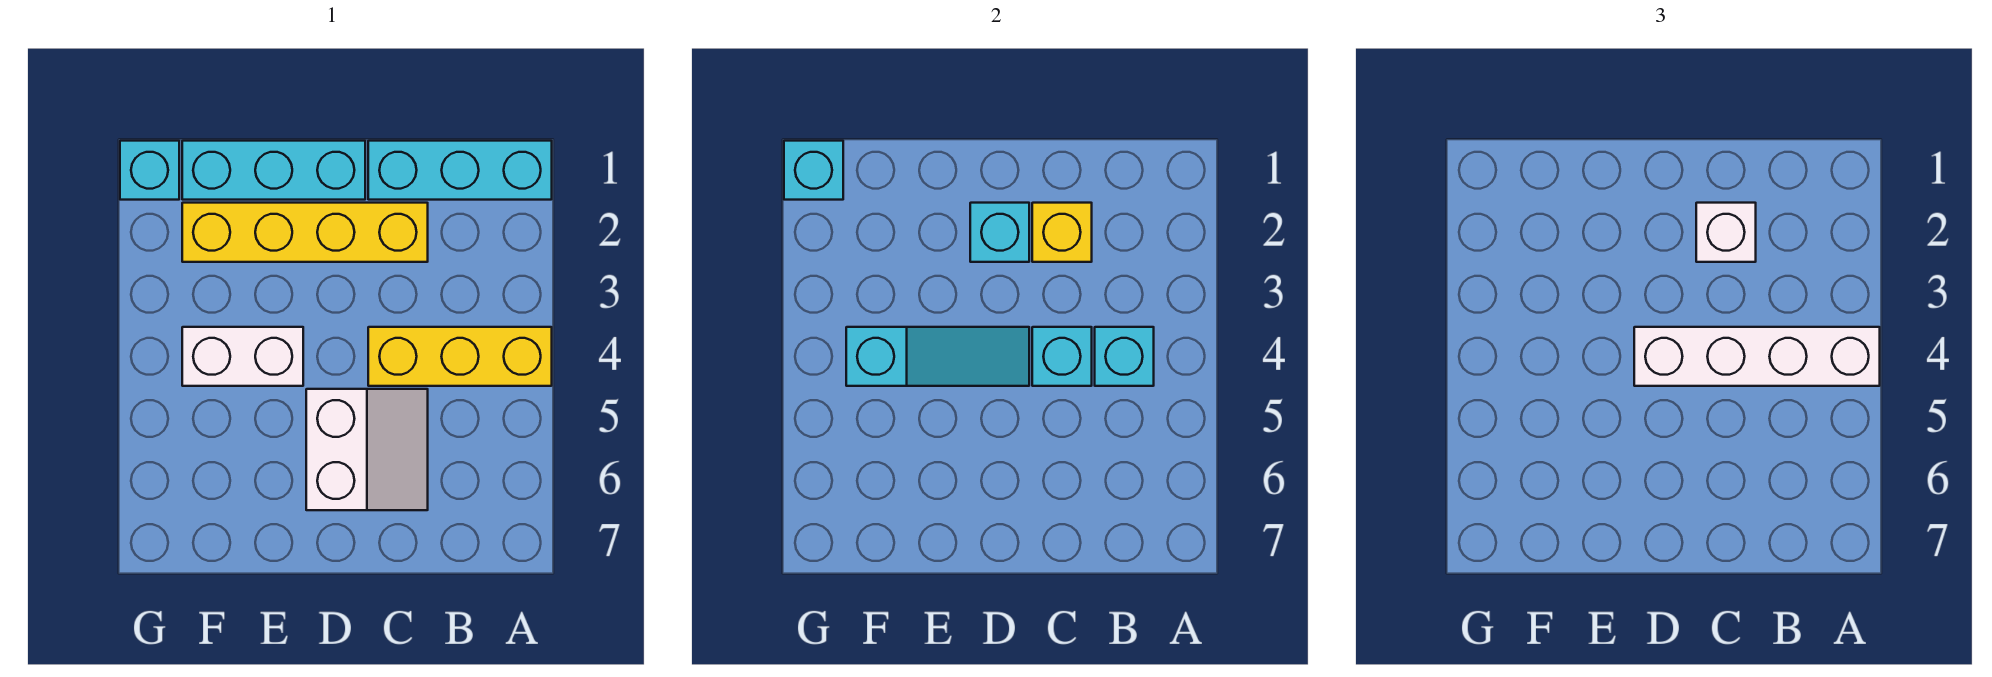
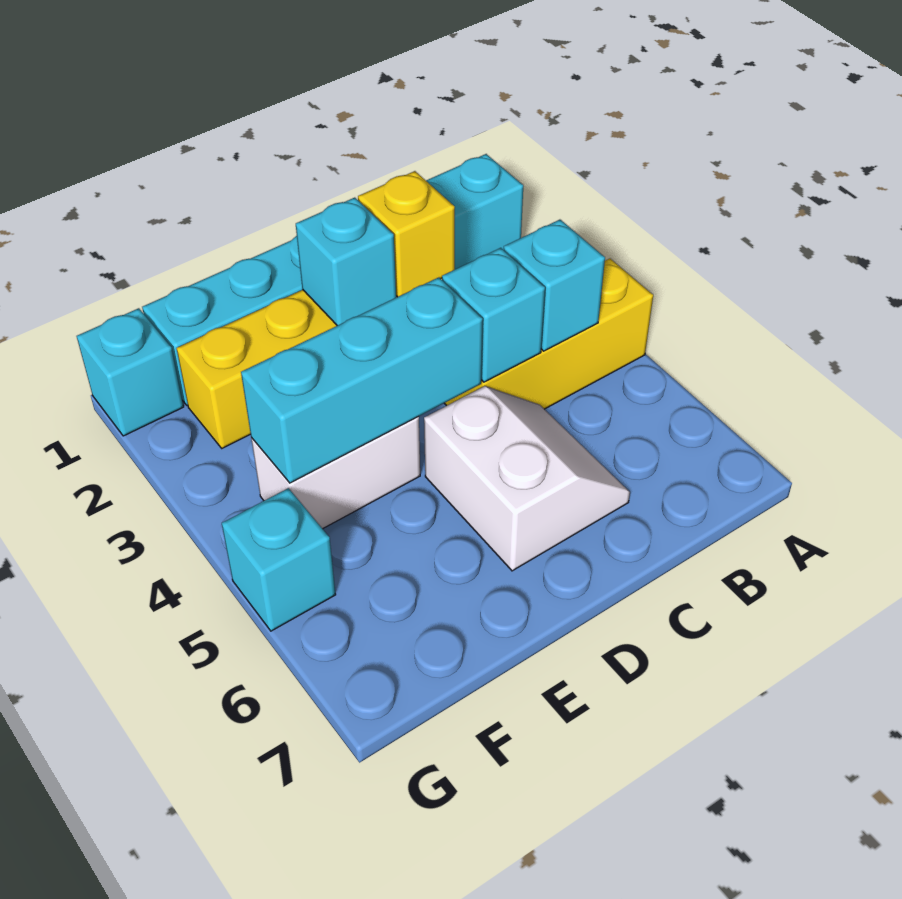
white 1x4 brick [1634,327,1880,386] -> none
white 1x1 brick [1696,203,1756,262] -> none
cyan 1x3 slope [846,327,1029,386] -> cyan 1x3 brick [241,277,483,483]
cyan 1x1 brick [784,141,843,200] -> cyan 1x1 brick moved to [222,488,336,631]

